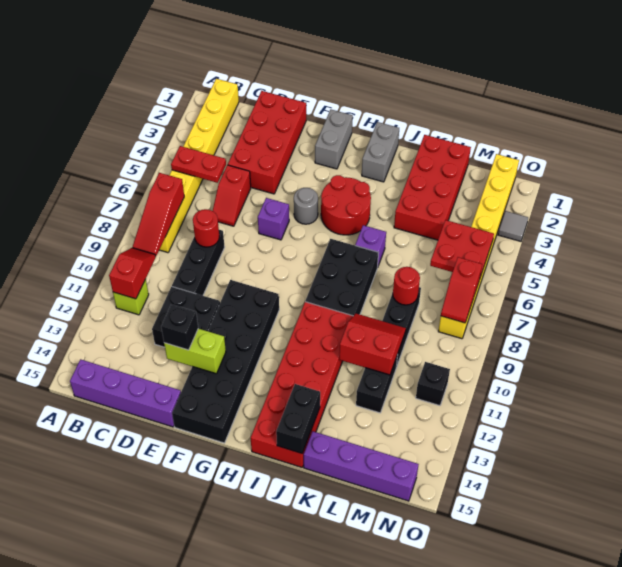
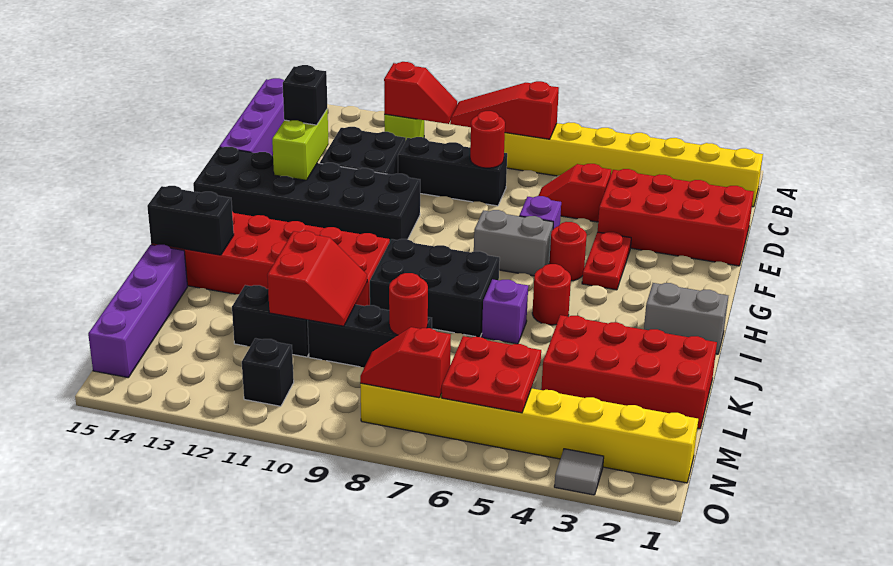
red 1x2 plate [171,146,226,183] -> red 1x2 plate moved to [582,232,631,290]
grey 1x2 brick [315,110,353,169] -> grey 1x2 brick moved to [474,210,553,276]
grey 1x1 round brick [294,188,318,224] -> red 1x1 round brick [549,222,587,281]
red 2x2 round brick [321,175,371,235] -> red 1x1 round brick [532,264,571,325]

